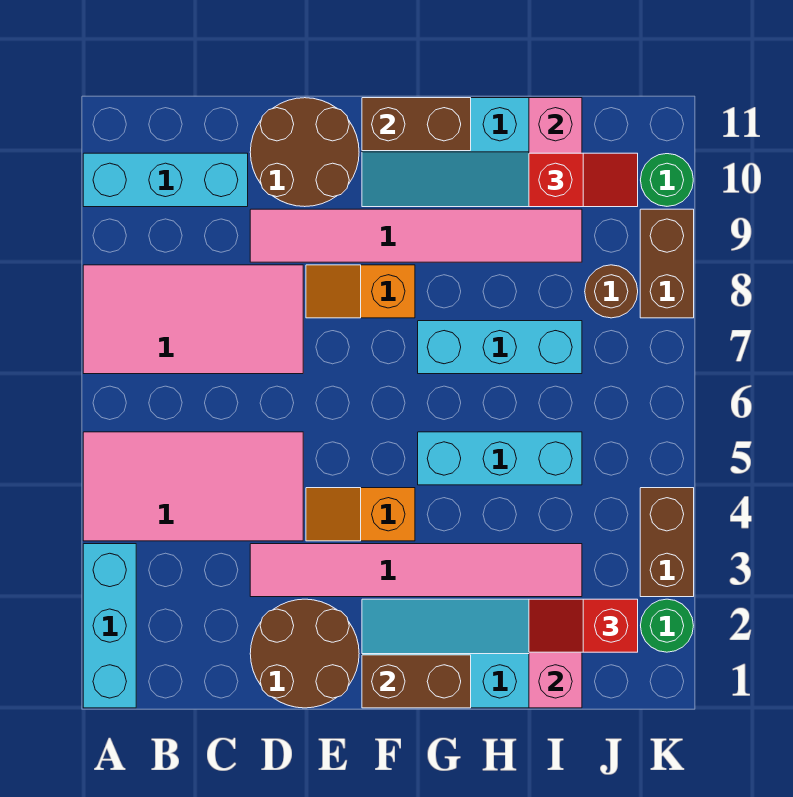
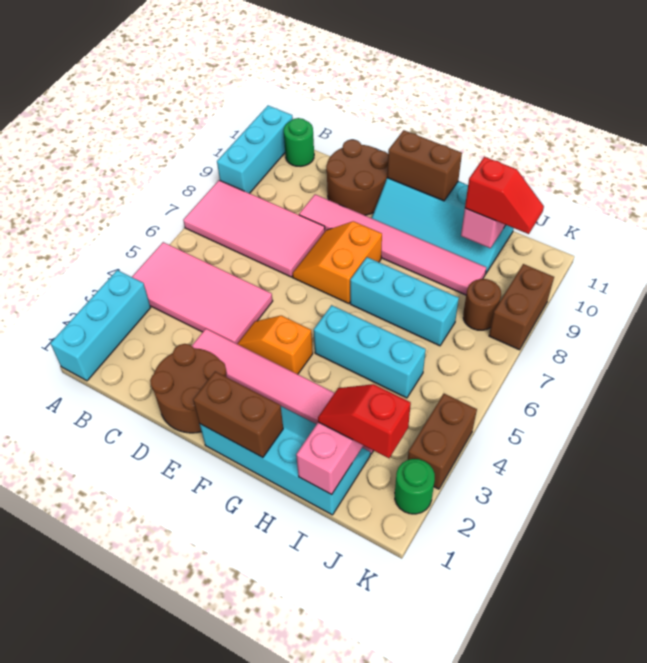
cyan 1x3 brick [83,153,248,207] -> cyan 1x3 brick turned to [217,106,293,193]
orange 1x2 slope [306,265,415,318] -> orange 2x2 slope [292,221,382,304]
green 1x1 round brick [641,154,693,206] -> green 1x1 round brick moved to [284,118,314,166]

